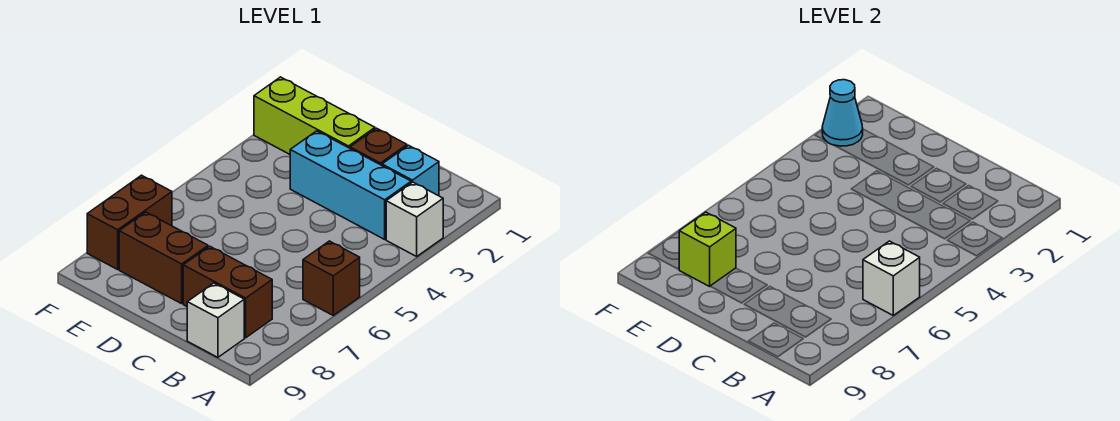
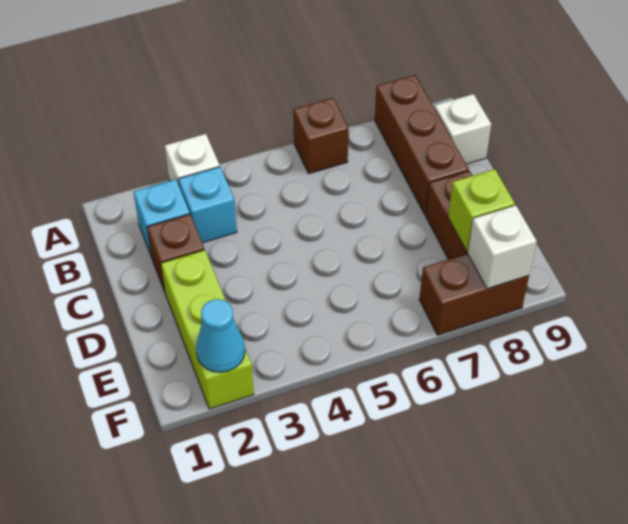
white 1x1 brick [863,241,920,315] -> white 1x1 brick moved to [467,205,537,289]
cyan 1x3 brick [290,131,411,239] -> cyan 1x1 brick [178,167,237,243]
brown 1x2 brick [183,246,272,338] -> brown 1x3 brick [375,75,469,215]

